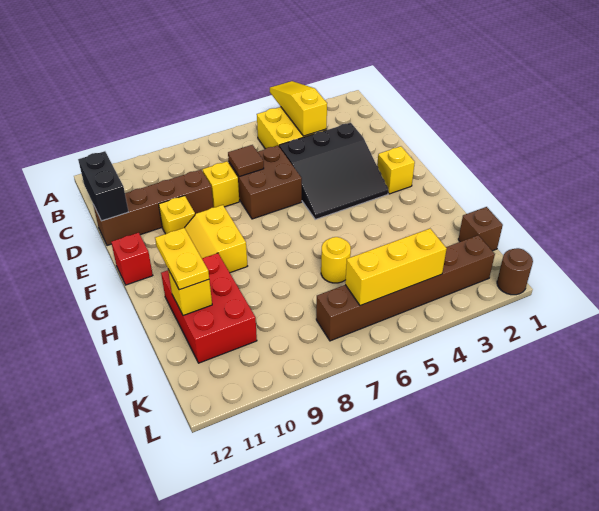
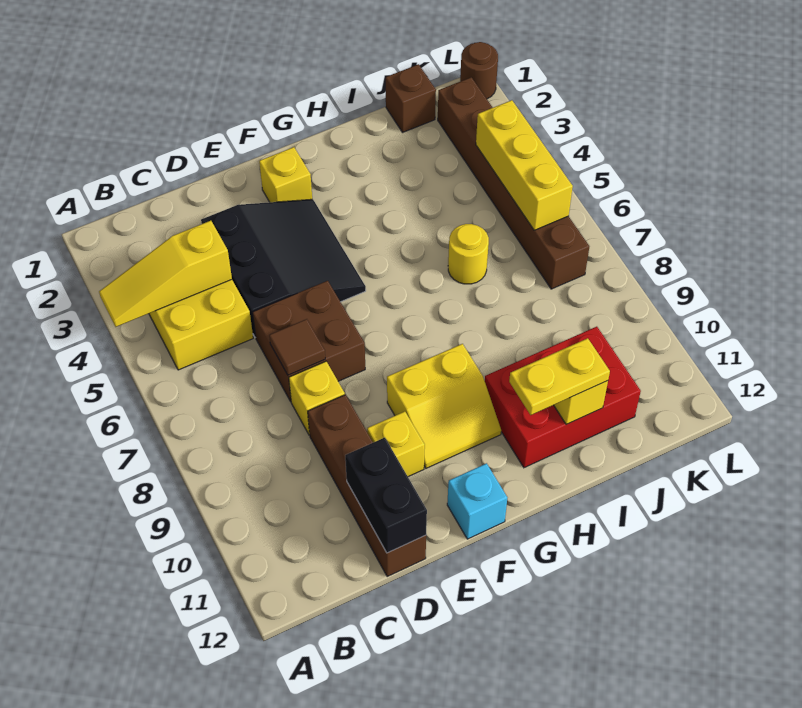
black 1x2 brick [78,151,128,221] -> black 1x2 brick turned to [345,438,427,553]
red 1x1 brick [111,233,153,285] -> cyan 1x1 brick [447,463,507,539]

